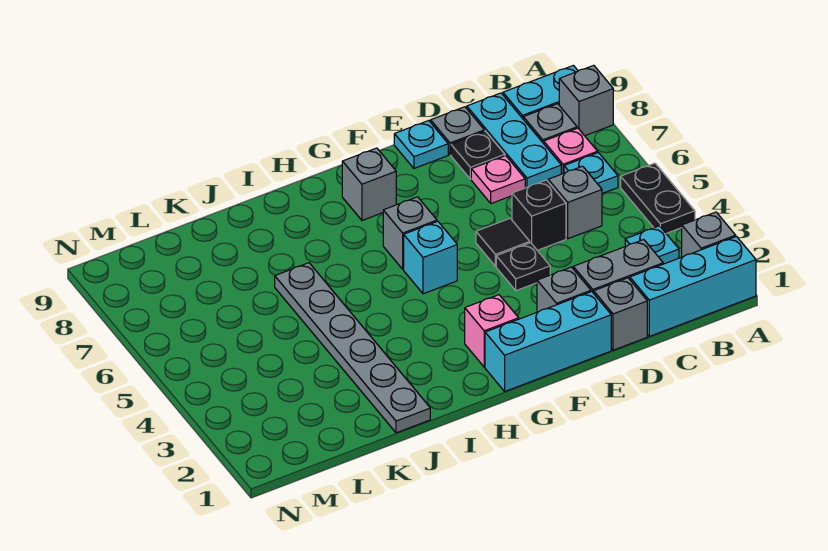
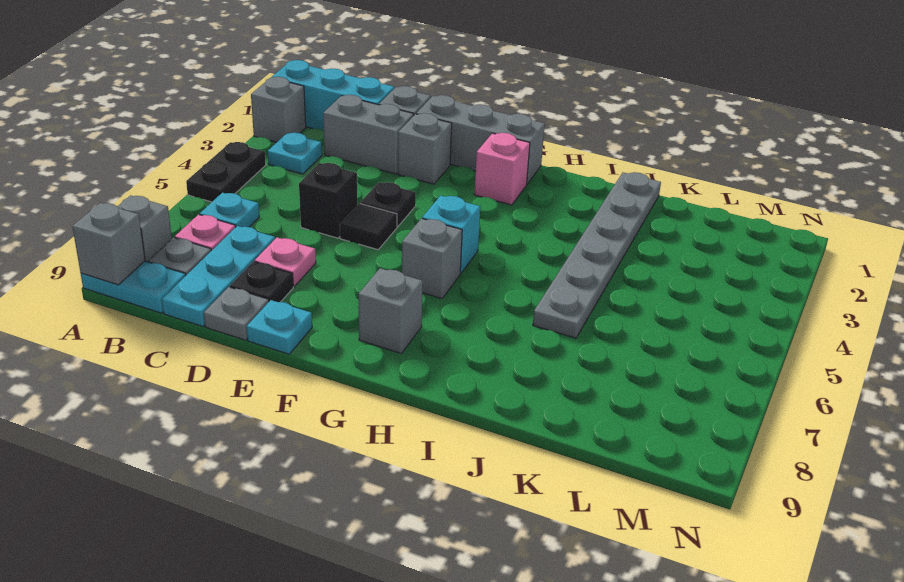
grey 1x1 brick [548,166,602,239] -> grey 1x1 brick moved to [72,203,145,285]
cyan 1x3 brick [485,292,611,391] -> grey 1x3 brick [416,95,545,184]

